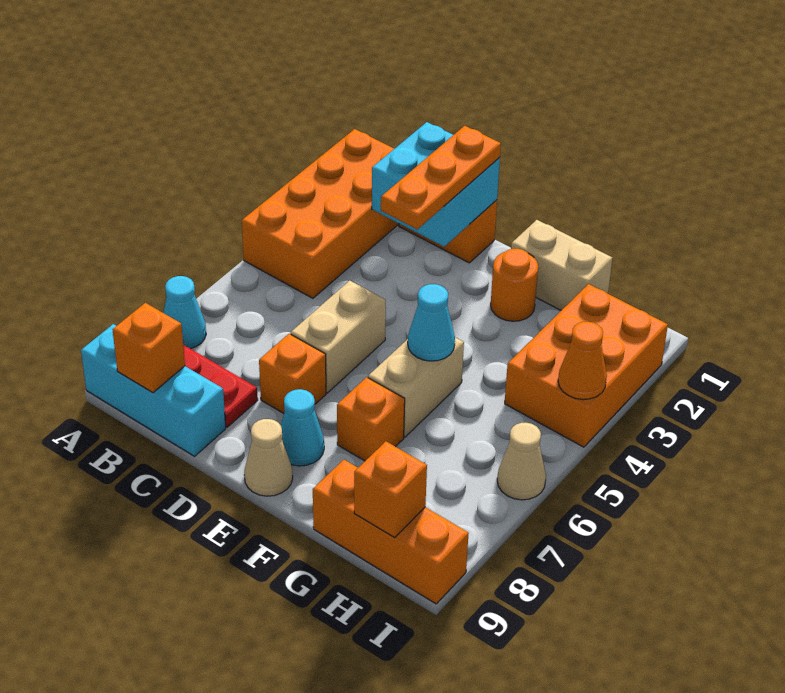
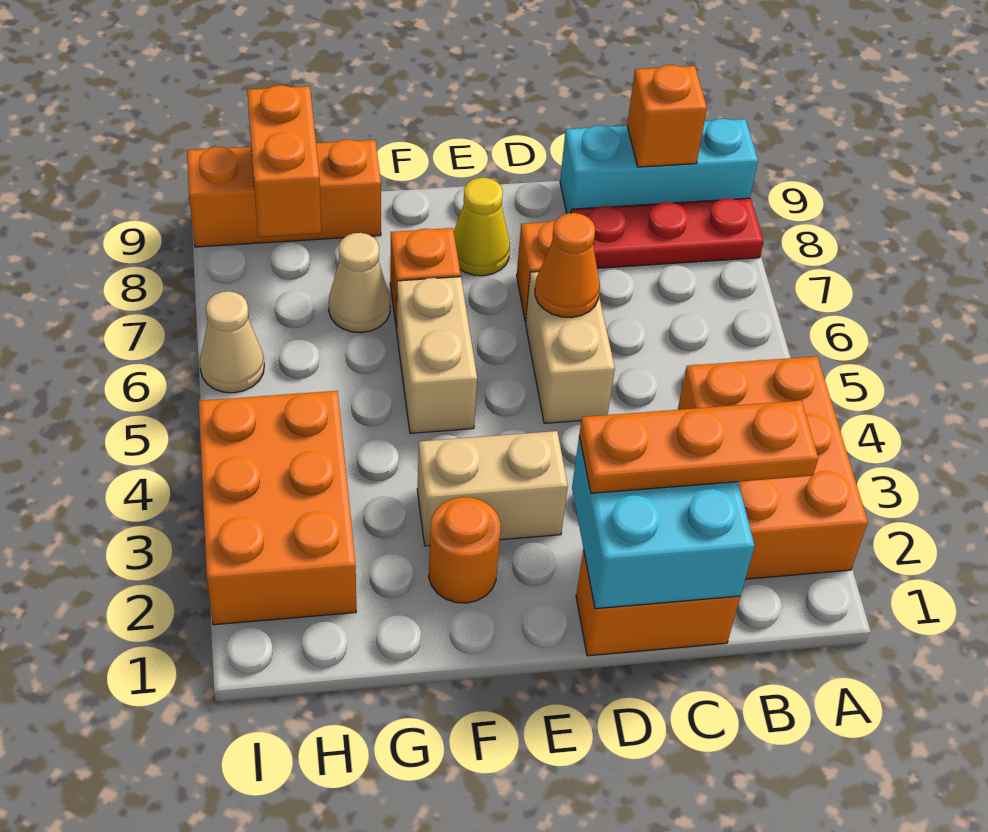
orange 2x4 brick [242,129,399,298] -> orange 2x3 brick [678,356,868,579]
cyan 1x1 cone [163,276,206,349] -> none
orange 1x3 plate [381,126,501,229] -> orange 1x3 plate turned to [579,401,818,493]
cyan 1x1 cone [281,389,324,466] -> yellow 1x1 cone [454,178,510,276]
tan 1x1 cone [244,419,293,496] -> tan 1x1 cone moved to [329,233,390,333]
tan 1x2 brick [511,220,612,310] -> tan 1x2 brick moved to [417,431,568,546]
cyan 1x1 cone [408,284,455,361] -> none
orange 1x1 brick [354,441,427,537] -> orange 1x2 brick [247,85,321,237]
orange 1x1 cone [558,322,607,399] -> orange 1x1 cone moved to [535,213,600,318]

